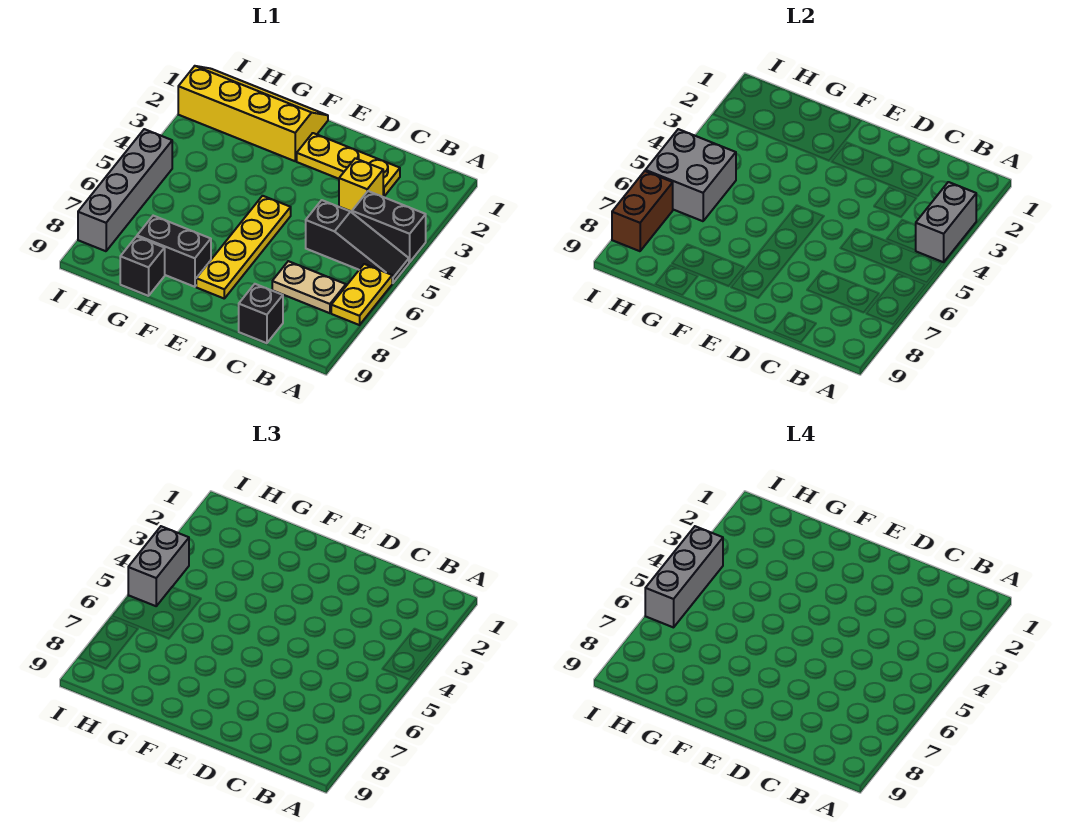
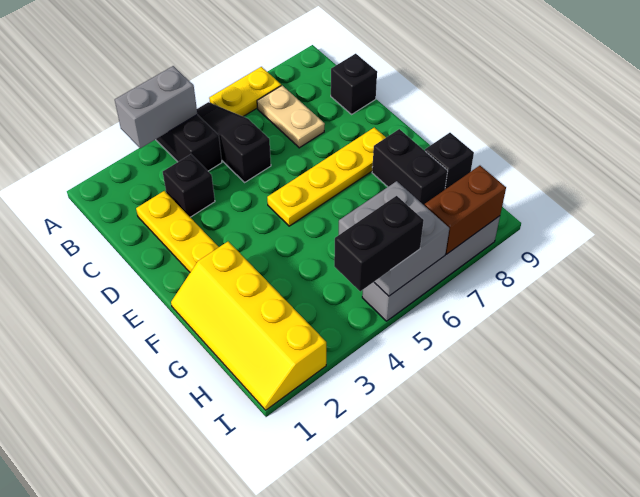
yellow 1x1 brick [339,158,383,212] -> black 1x1 brick [163,154,215,217]
grey 1x2 brick [128,526,189,606] -> black 1x2 brick [334,196,424,291]
grey 1x3 brick [645,526,723,627] -> none

